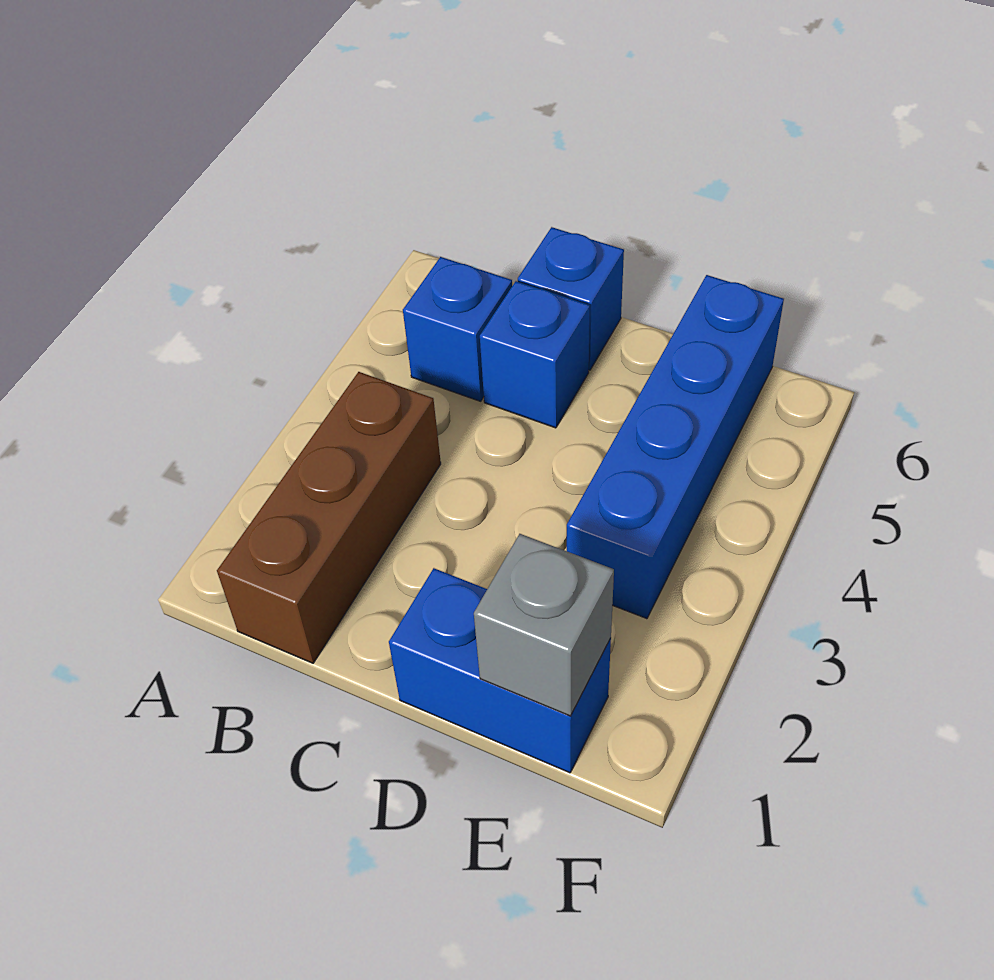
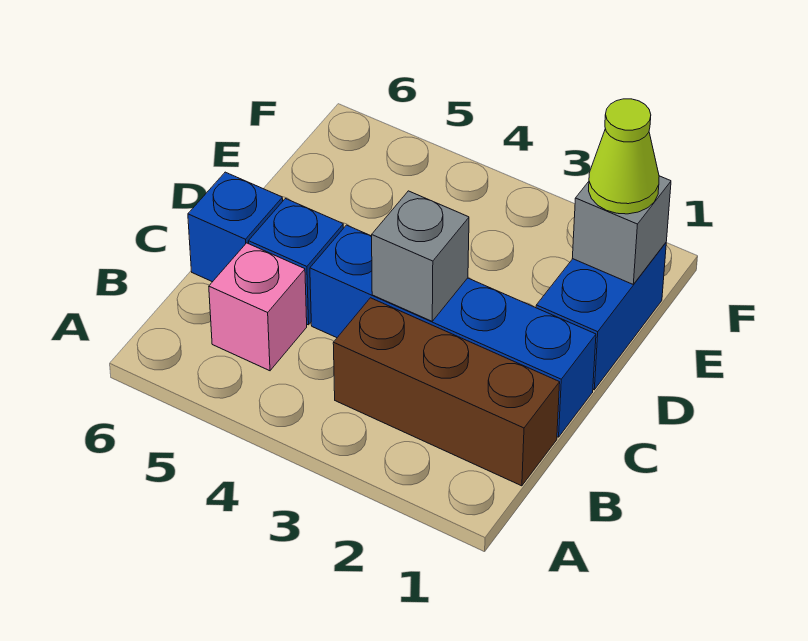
blue 1x1 brick [403,257,512,401] -> pink 1x1 brick [209,243,307,371]
none -> grey 1x1 brick [372,191,469,321]
none -> lime 1x1 cone [589,99,659,214]
blue 1x4 brick [567,275,784,619] -> blue 1x4 brick moved to [310,225,596,437]

